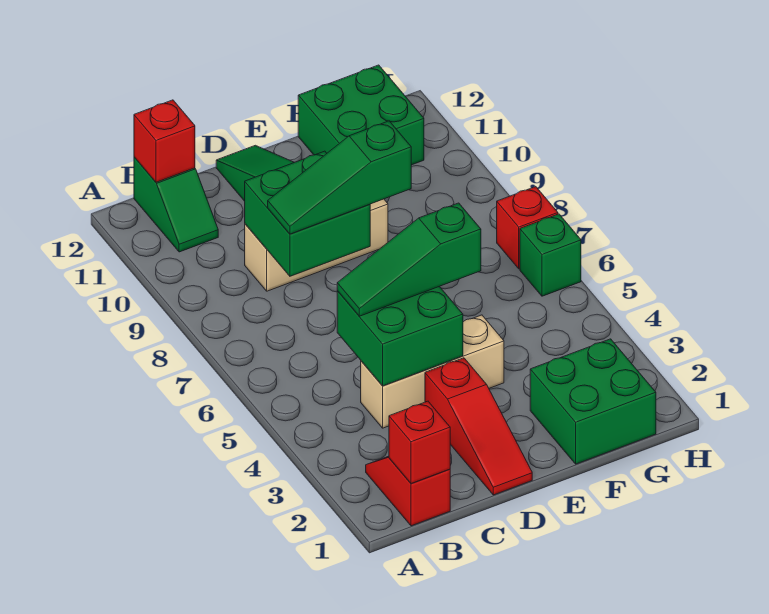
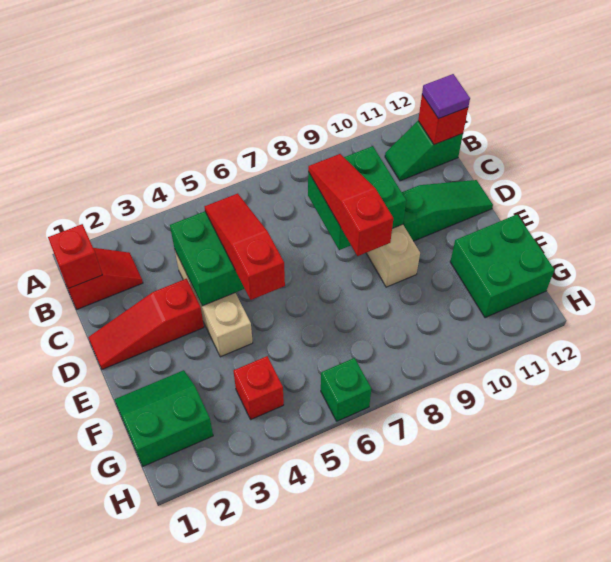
none -> purple 1x1 tile [422,74,470,119]
green 1x3 slope [337,203,481,316] -> red 1x3 slope [205,193,285,300]
green 1x3 slope [268,121,411,234] -> red 1x3 slope [308,154,393,256]
green 2x2 brick [530,339,656,464] -> green 2x2 slope [115,370,213,466]
red 1x1 brick [497,187,558,269] -> red 1x1 brick moved to [233,356,284,419]

